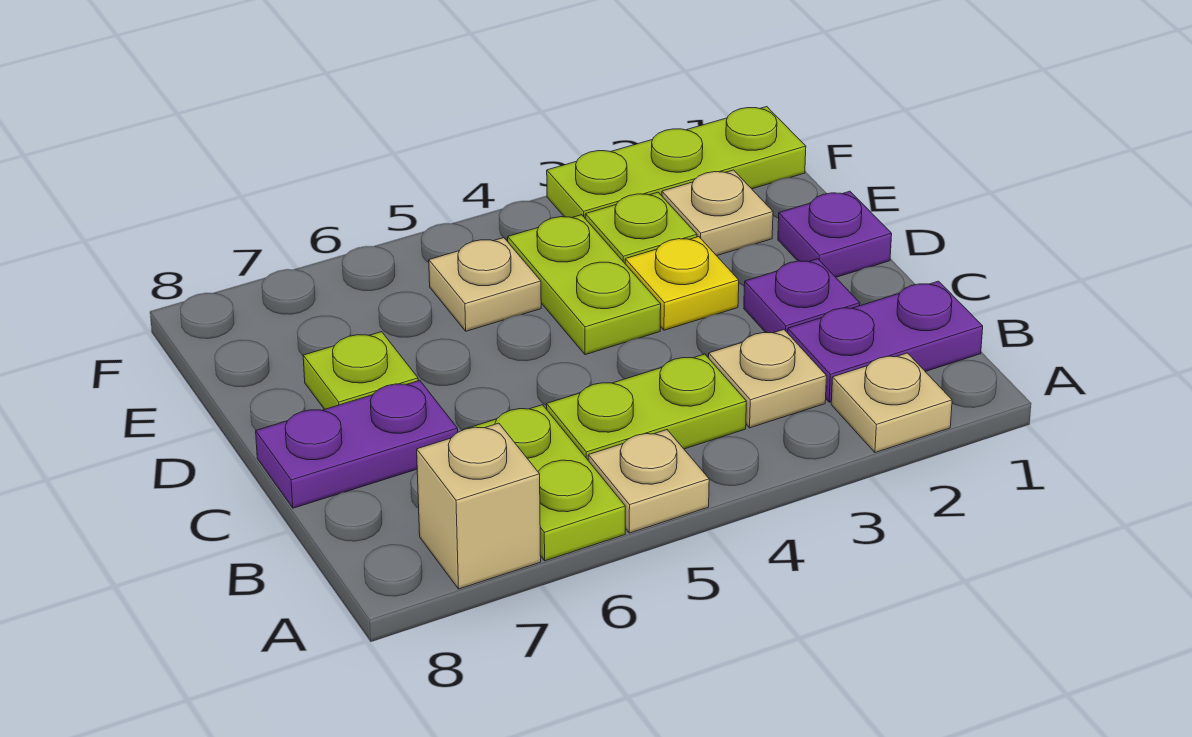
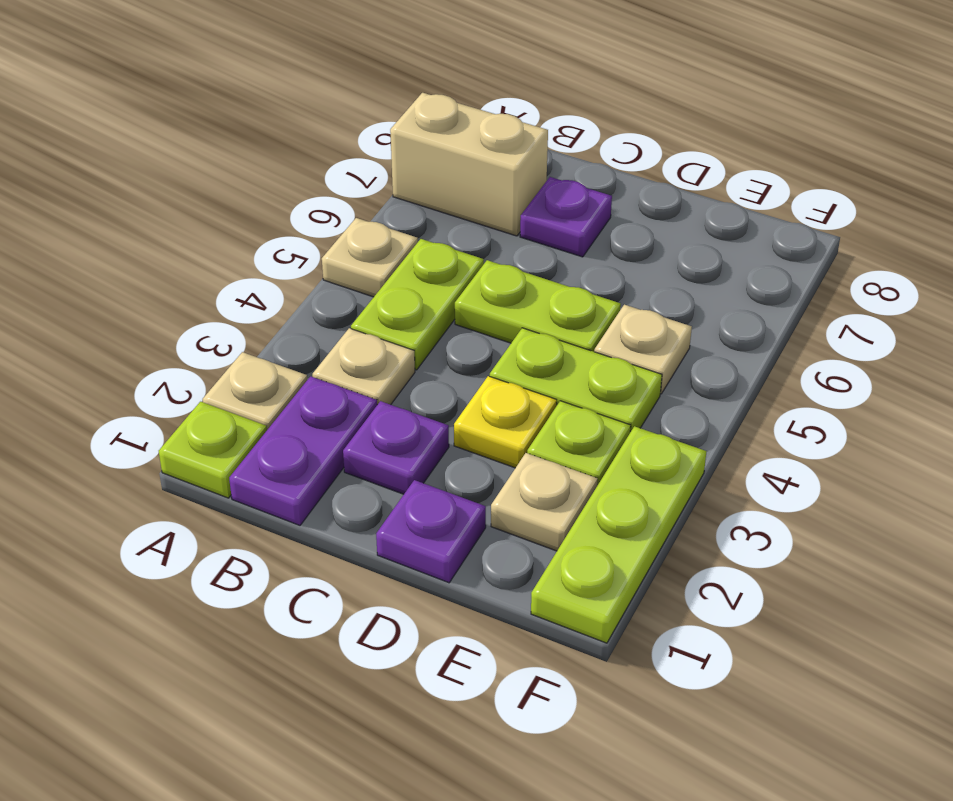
lime 1x2 plate [466,405,625,561] -> lime 1x2 plate moved to [455,260,621,352]
tan 1x1 brick [417,423,541,589] -> tan 1x2 brick [390,93,548,236]
purple 1x2 plate [256,380,458,508] -> purple 1x1 plate [520,177,612,257]
lime 1x1 plate [303,332,418,409] -> lime 1x1 plate moved to [159,402,267,498]

